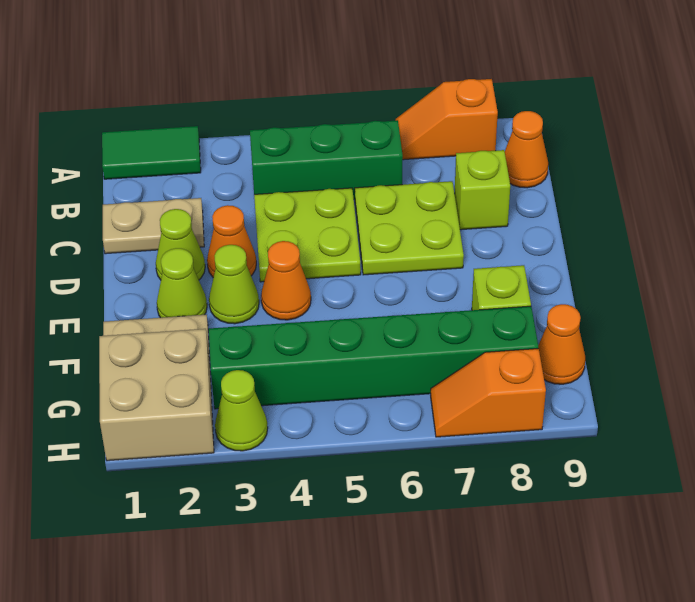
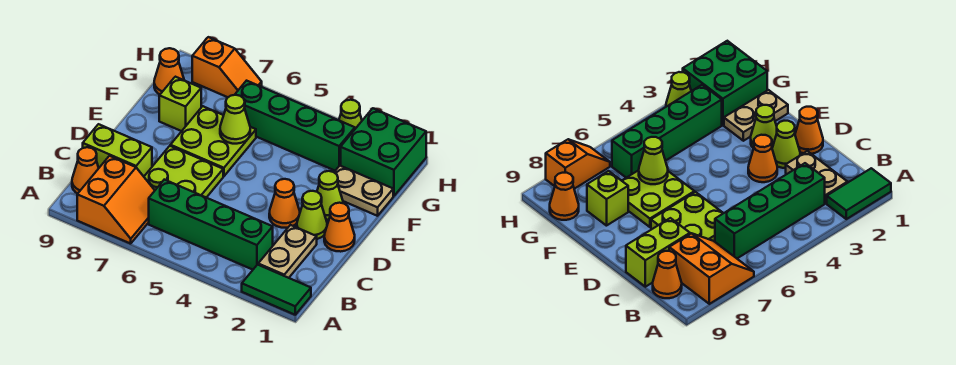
orange 1x2 slope [396,79,498,160] -> orange 2x2 slope [77,156,155,244]
green 1x3 brick [250,120,403,199] -> green 1x4 brick [149,180,273,270]
tan 1x2 plate [103,198,204,254] -> tan 1x2 plate turned to [258,225,317,278]
lime 2x2 plate [254,188,361,282] -> lime 2x2 plate moved to [170,106,256,176]
lime 1x1 brick [455,150,510,230] -> lime 1x2 brick [83,124,152,176]
lime 1x1 cone [209,245,259,324] -> lime 1x1 cone moved to [220,95,250,144]
orange 1x1 cone [261,241,311,320] -> orange 1x1 cone moved to [324,203,355,252]
tan 2x2 brick [99,329,214,461] -> green 2x2 brick [341,108,426,196]
green 1x6 brick [209,306,538,409] -> green 1x4 brick [235,81,355,171]

